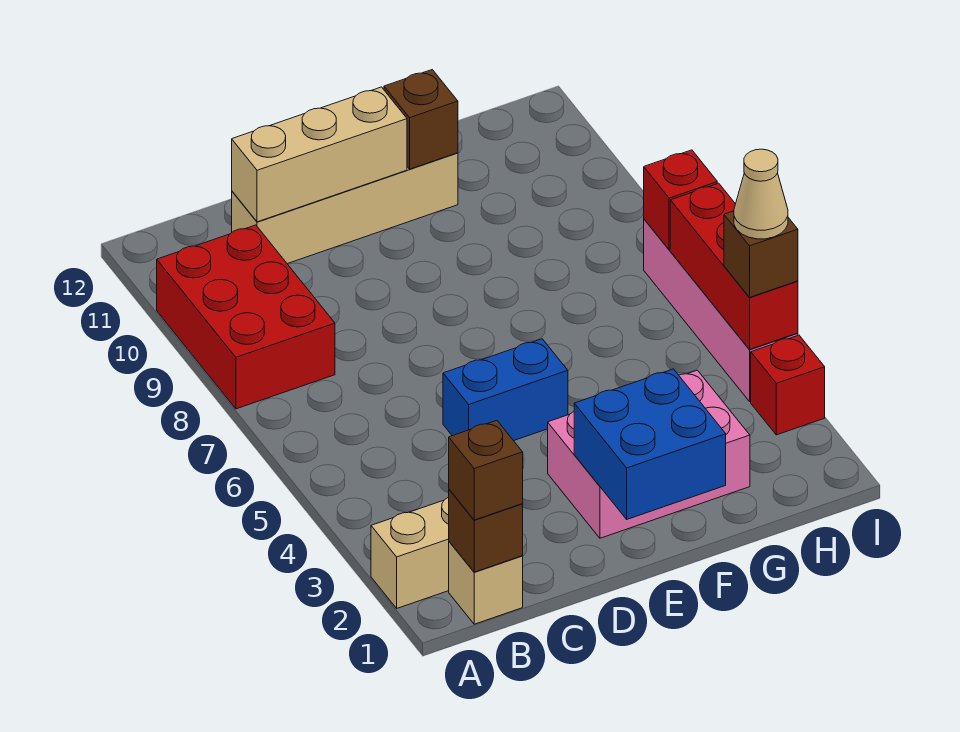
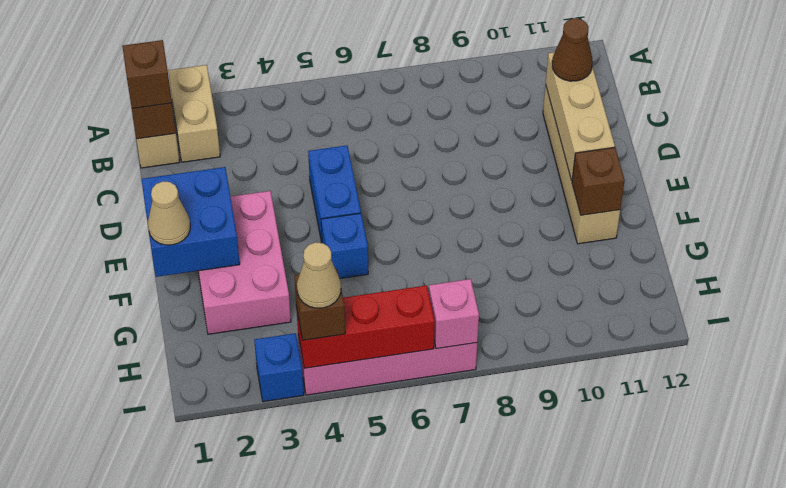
red 2x3 brick [157,225,335,409] -> none
none -> brown 1x1 cone [552,18,593,81]
none -> tan 1x1 cone [148,181,190,245]
none -> blue 1x1 brick [321,213,368,279]
red 1x1 brick [751,335,825,435] -> blue 1x1 brick [254,333,304,402]
red 1x1 brick [644,150,717,250] -> pink 1x1 brick [429,279,479,349]

